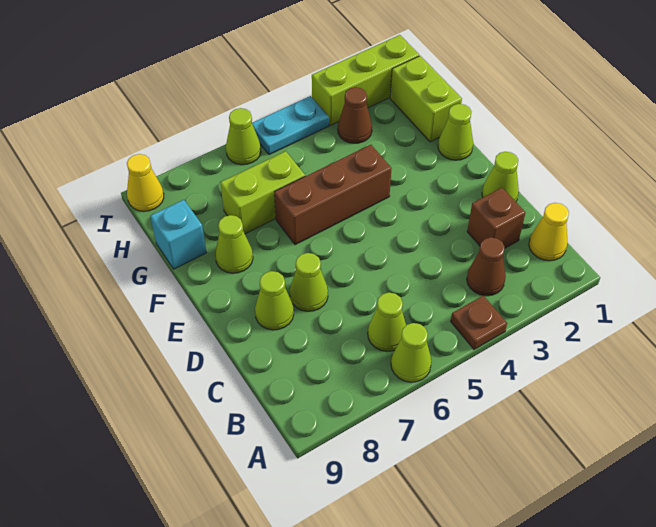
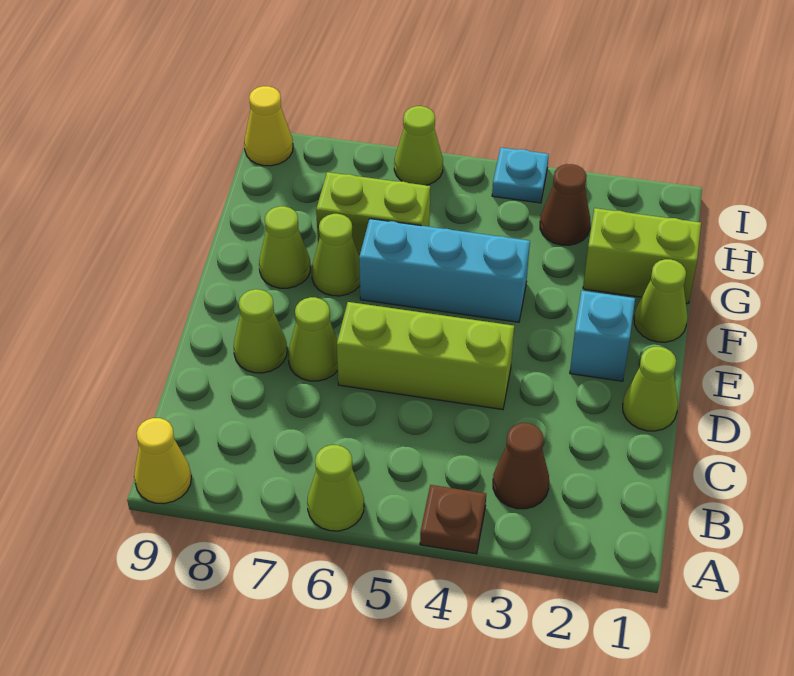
yellow 1x1 cone [529,203,569,261] -> yellow 1x1 cone moved to [134,418,191,504]
lime 1x1 cone [368,293,406,351] -> lime 1x1 cone moved to [312,214,360,296]
brown 1x1 brick [467,188,525,248] -> none
brown 1x3 brick [274,145,392,245] -> cyan 1x3 brick [359,219,530,322]
lime 1x2 brick [390,56,462,142] -> lime 1x2 brick turned to [583,208,701,304]
cyan 1x1 brick [150,200,206,269] -> cyan 1x1 brick moved to [570,291,635,381]
lime 1x3 brick [312,35,419,125] -> lime 1x3 brick moved to [337,302,514,409]
cyan 1x2 plate [252,96,329,155] -> cyan 1x1 plate [492,148,549,203]

